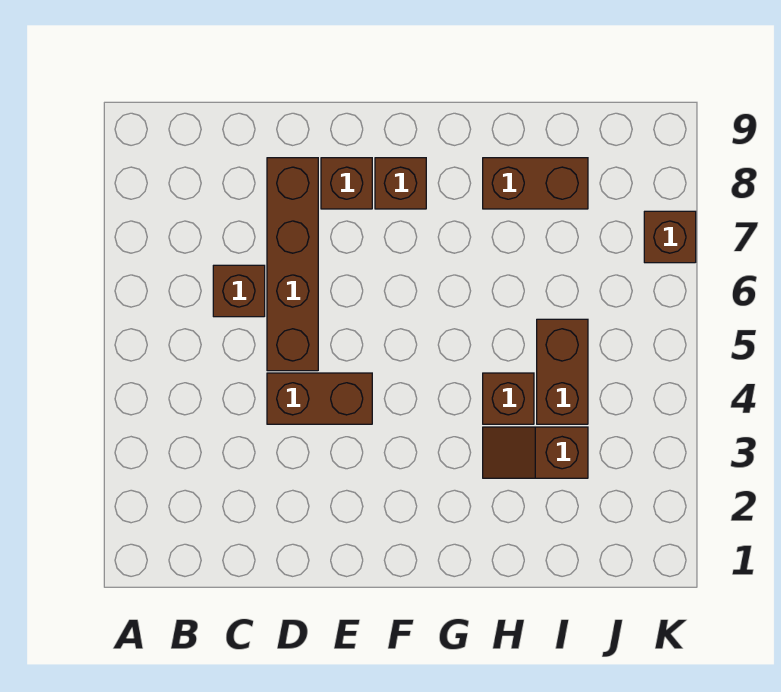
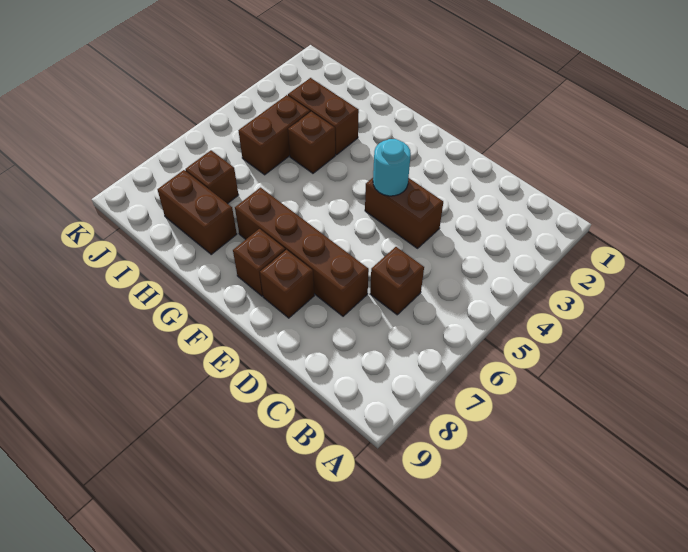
brown 1x4 brick [267,158,318,371] -> brown 1x4 brick turned to [235,188,369,316]
none -> cyan 1x1 round brick [373,139,411,196]
brown 1x2 slope [483,427,588,478] -> brown 1x2 brick [288,78,359,155]
brown 1x1 brick [644,211,696,263] -> brown 1x1 brick moved to [185,150,238,204]

